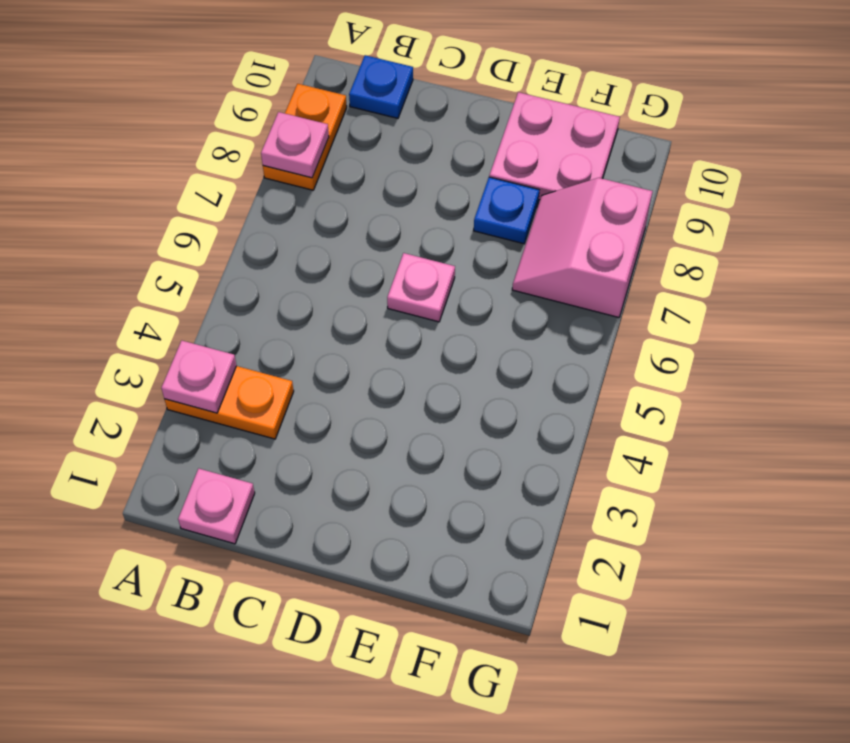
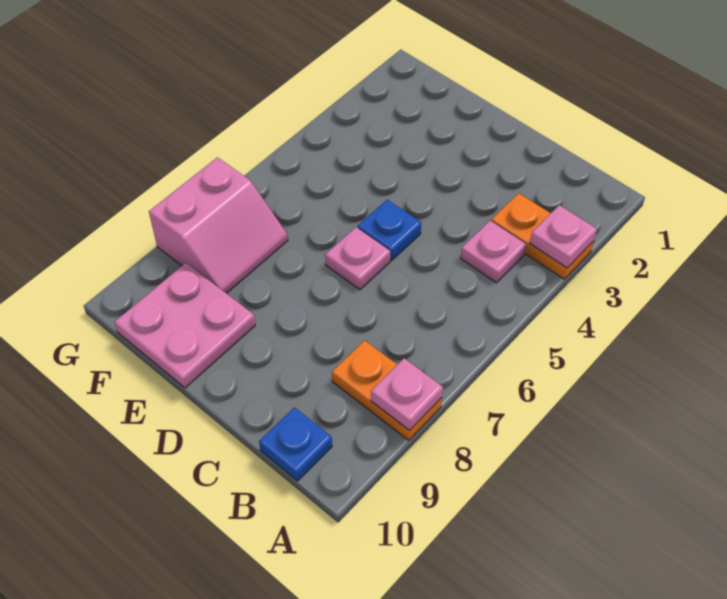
orange 1x2 plate [263,84,347,190] -> orange 1x2 plate turned to [332,340,442,440]
pink 1x1 plate [178,469,255,544] -> pink 1x1 plate moved to [461,221,526,283]
blue 1x1 plate [474,177,539,244] -> blue 1x1 plate moved to [358,200,421,260]

